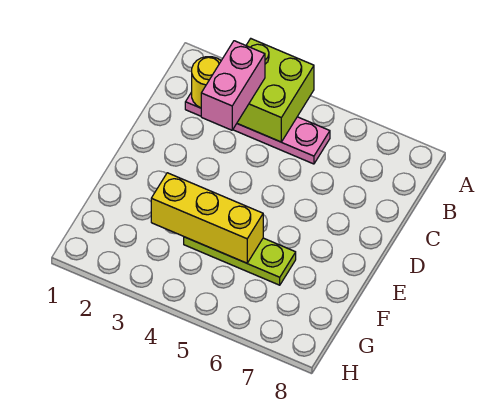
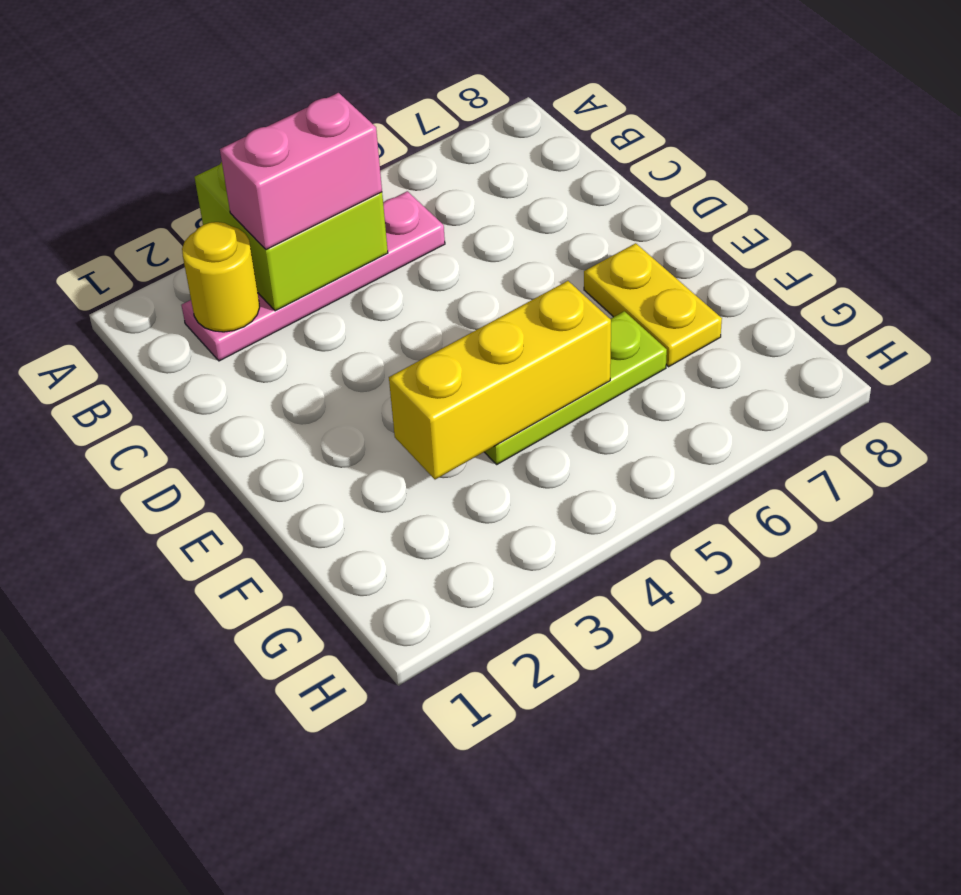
pink 1x2 brick [201,41,265,130] -> pink 1x2 brick turned to [220,93,382,250]
none -> yellow 1x2 plate [584,243,722,367]

